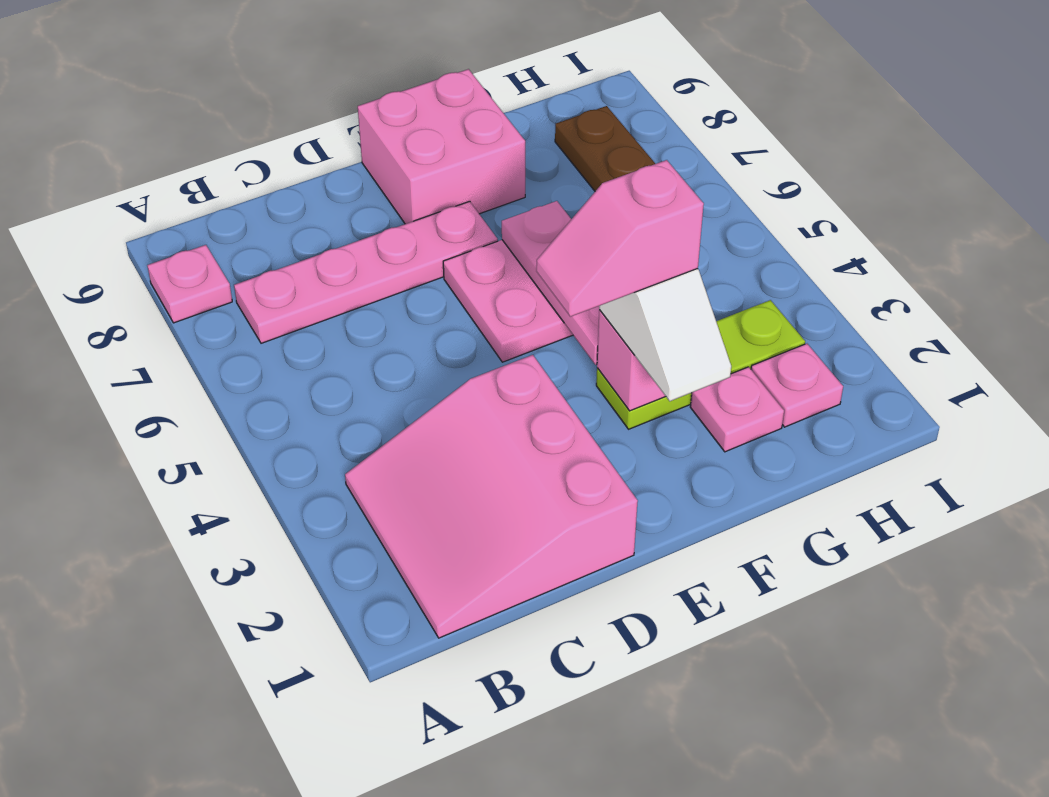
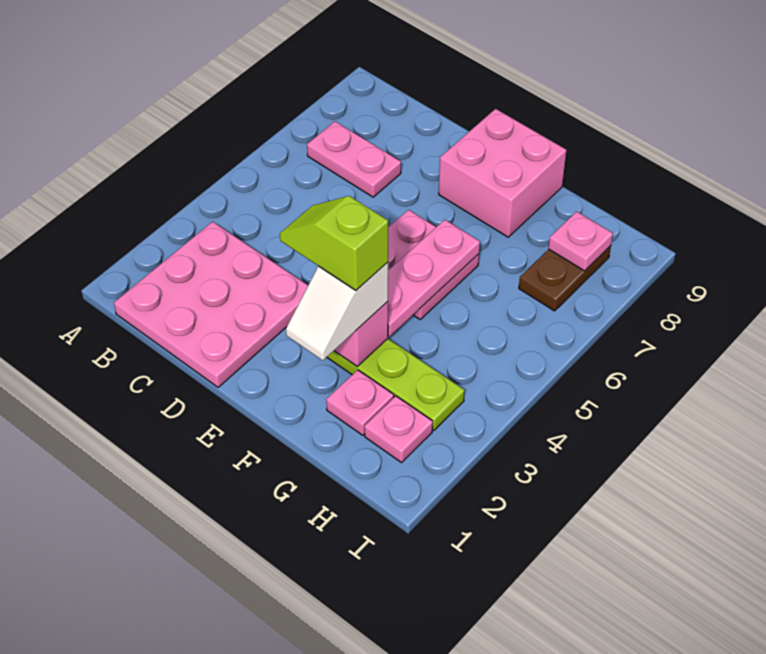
pink 1x1 plate [147,245,232,323] -> pink 1x1 plate moved to [548,212,613,271]
pink 3x3 slope [345,355,638,638] -> pink 3x3 plate [114,222,308,387]
pink 1x4 plate [234,201,498,343] -> pink 1x2 plate [307,121,401,197]
pink 1x2 slope [536,160,704,317] -> lime 1x2 slope [280,196,388,290]

